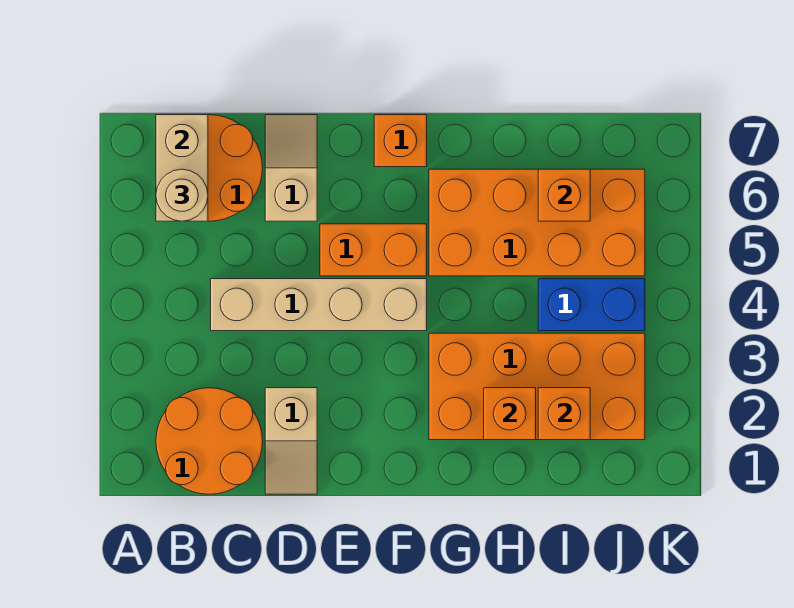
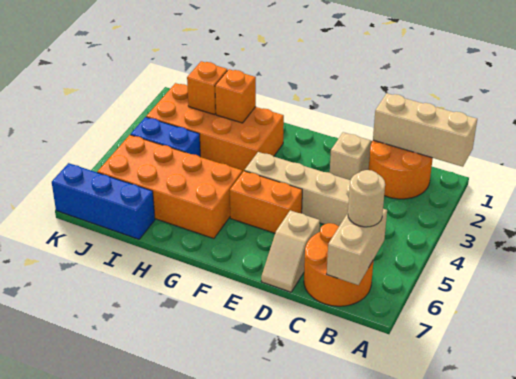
none -> tan 1x3 brick [373,93,477,167]
orange 1x1 brick [374,115,427,167] -> none
orange 1x1 brick [538,169,590,221] -> none
none -> blue 1x3 brick [52,163,155,239]

